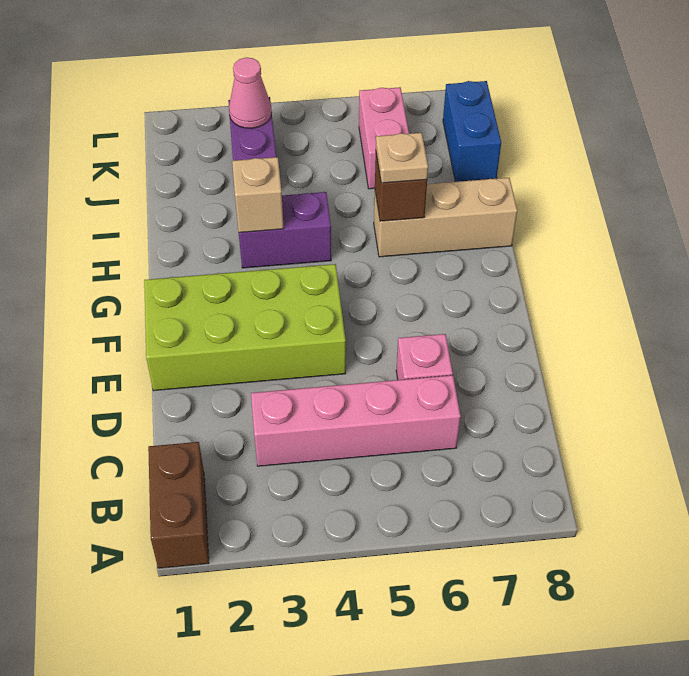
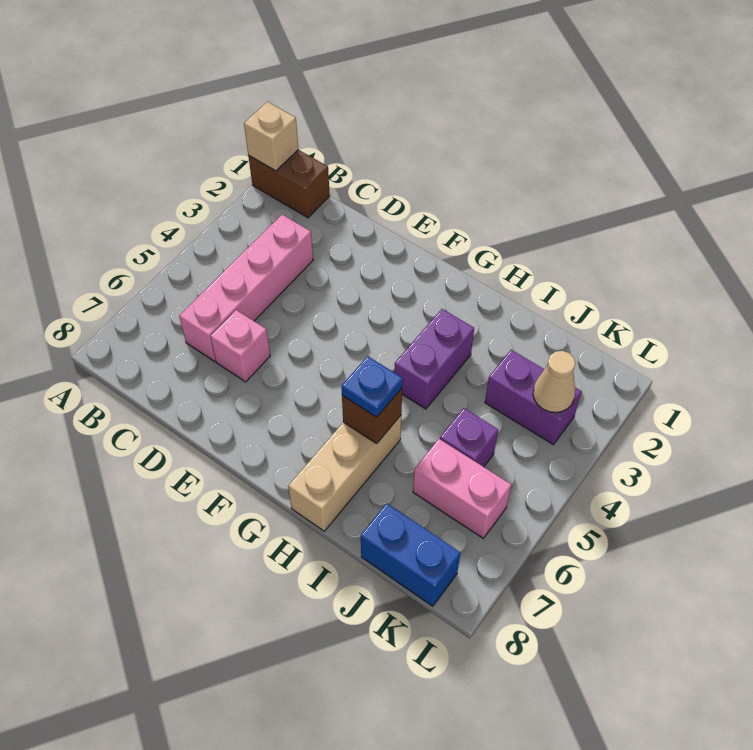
lime 2x4 brick [144,264,346,391] -> none
tan 1x1 brick [232,157,284,233] -> tan 1x1 brick moved to [244,102,298,171]
tan 1x1 plate [376,133,428,183] -> blue 1x1 plate [341,356,403,417]
none -> purple 1x1 brick [440,408,498,467]
pink 1x1 cone [229,58,272,128] -> tan 1x1 cone [533,351,575,412]

